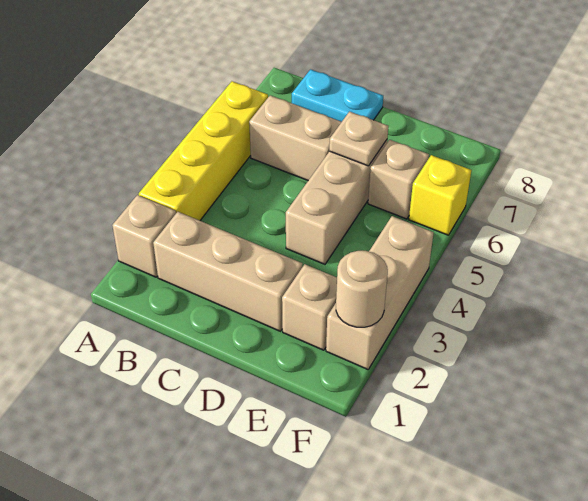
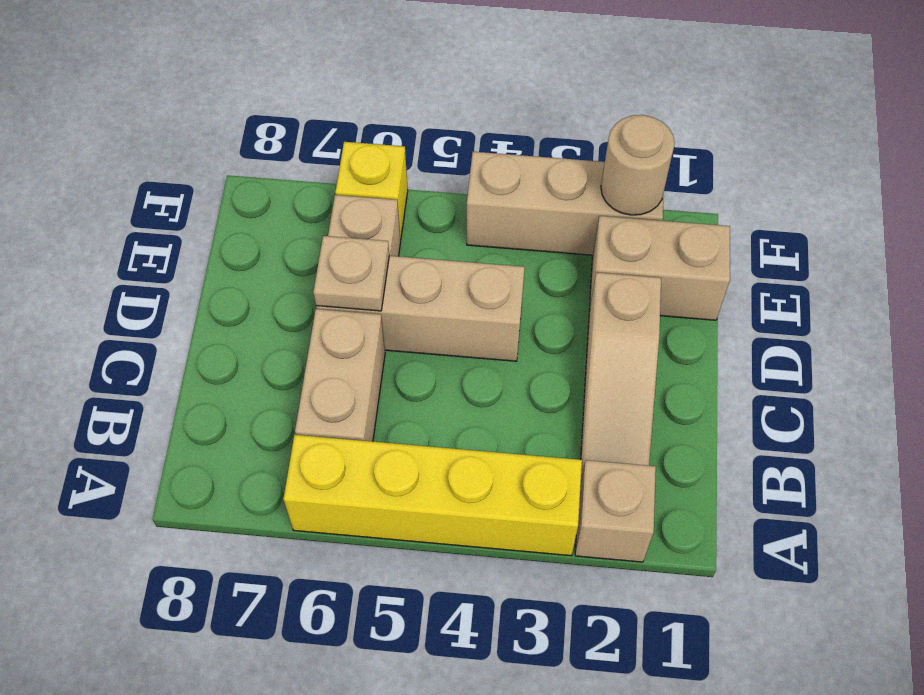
tan 1x3 brick [153,212,303,331] -> tan 1x3 slope [581,272,661,480]
cyan 1x2 plate [292,69,383,122] -> none
tan 1x1 brick [282,264,337,350] -> tan 1x2 brick [590,216,730,320]

